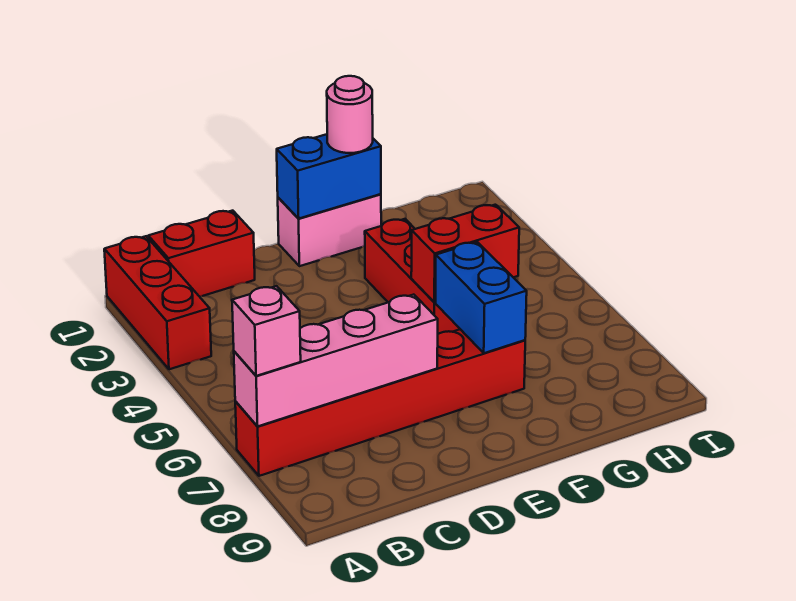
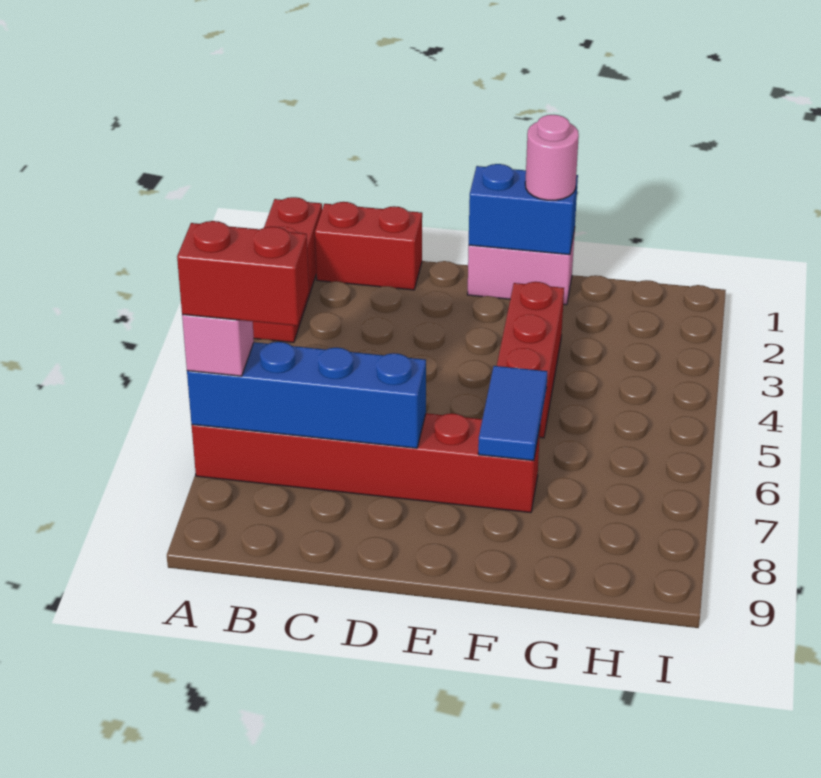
pink 1x4 brick [234,295,438,426] -> blue 1x4 brick [187,342,426,448]
red 1x2 brick [411,205,519,302] -> red 1x2 brick moved to [177,221,309,326]
blue 1x2 brick [435,242,527,353] -> blue 1x2 tile [478,366,547,461]

